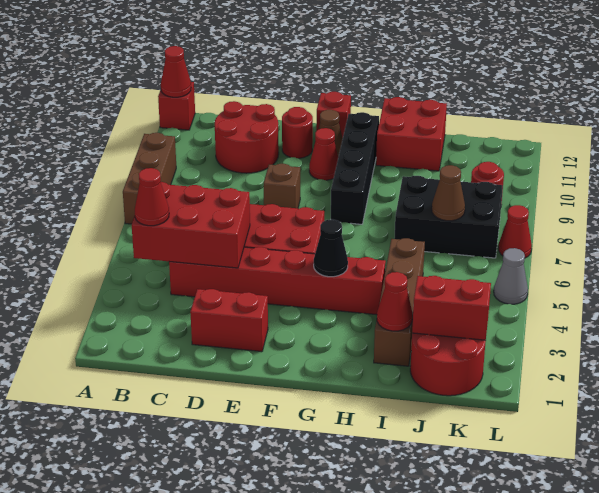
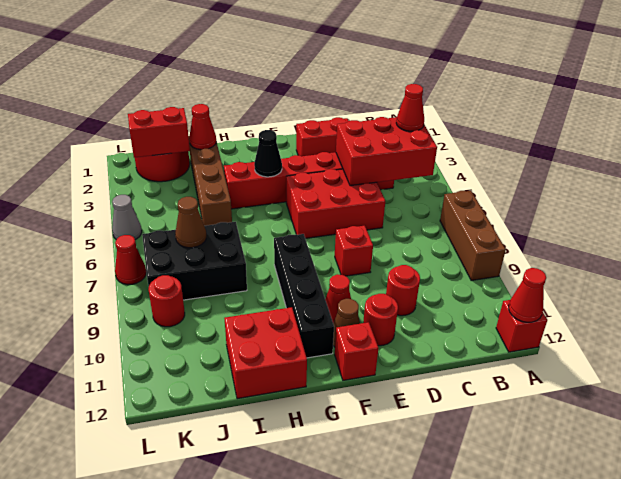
red 2x2 round brick [215,101,279,173] -> red 1x1 round brick [386,265,420,316]
brown 1x1 brick [264,164,300,208] -> red 1x1 brick [335,226,373,276]

